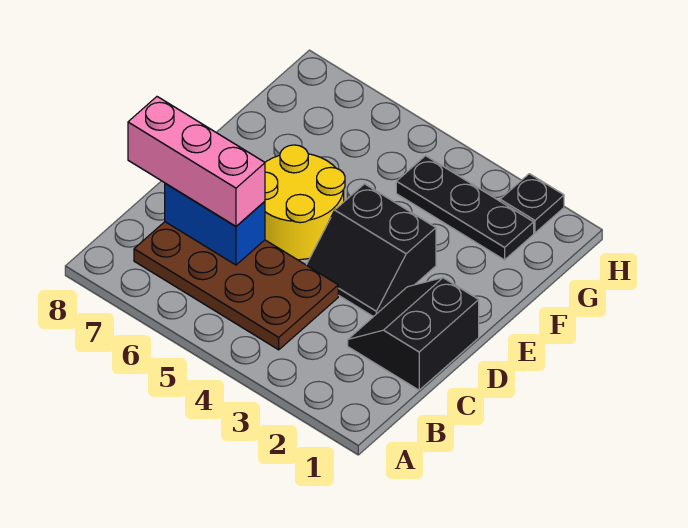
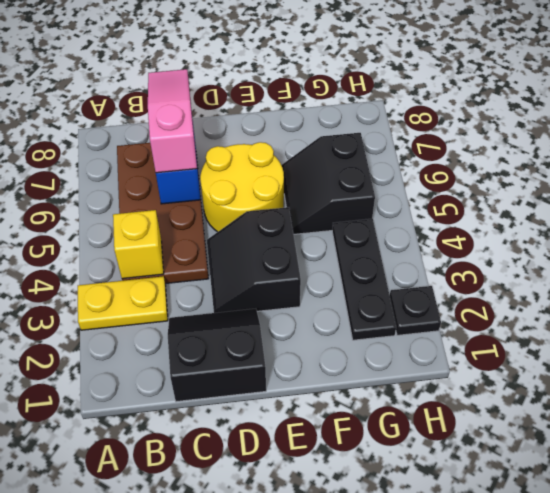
none -> yellow 1x2 plate [78,276,168,330]
none -> yellow 1x1 brick [113,210,164,279]
pink 1x3 brick [128,97,265,226] -> pink 1x3 slope [148,69,197,173]
none -> black 2x2 slope [281,133,375,234]

